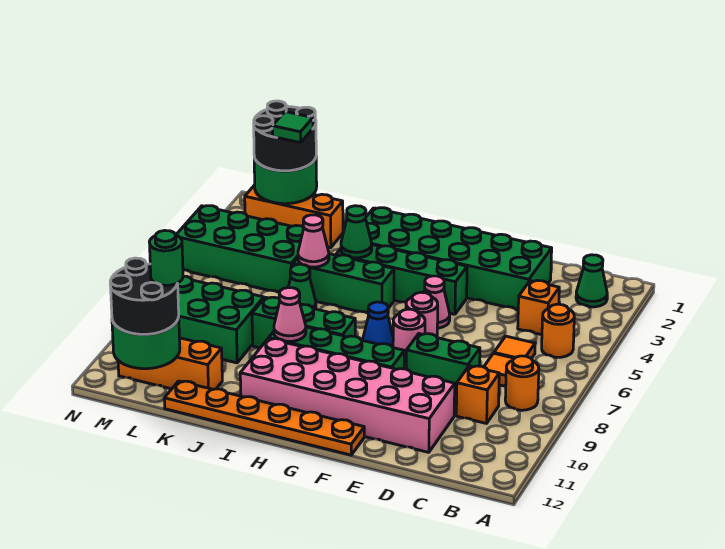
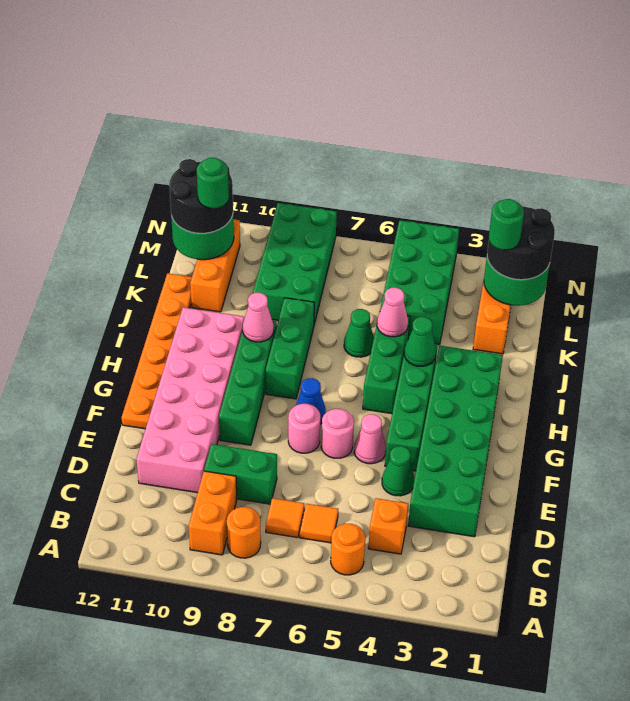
green 1x1 cone [576,255,607,307] -> green 1x1 cone moved to [382,446,414,496]
orange 1x1 brick [456,366,499,423] -> orange 1x2 brick [189,471,237,555]
green 1x2 brick [406,334,480,395] -> green 1x2 brick turned to [204,444,277,504]
green 1x1 tile [272,112,313,143] -> green 1x1 round brick [489,199,524,250]

